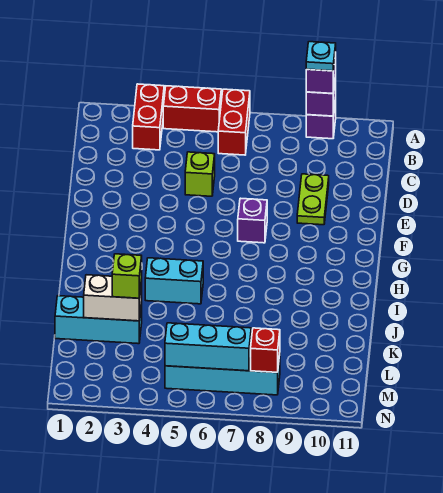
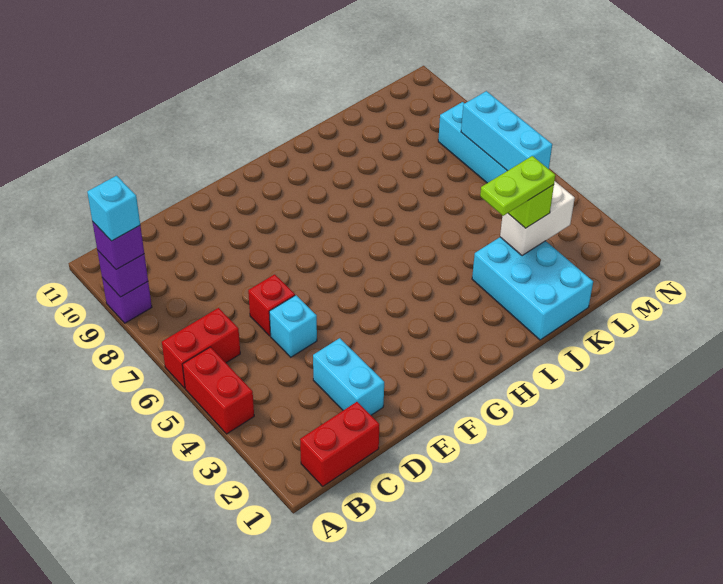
red 1x2 brick [133,84,164,150] -> red 1x2 brick moved to [300,402,379,486]
cyan 1x1 plate [306,42,336,71] -> cyan 1x1 brick [87,176,140,241]
lime 1x1 brick [185,152,215,196] -> cyan 1x1 brick [269,295,317,357]
lime 1x2 plate [297,174,329,225] -> lime 1x2 plate moved to [480,156,555,216]
purple 1x1 brick [238,198,267,243] -> none
cyan 1x2 brick [145,258,203,304] -> cyan 1x2 brick moved to [313,338,384,415]
cyan 1x3 brick [55,296,142,344] -> cyan 2x3 brick [472,237,593,340]
white 1x2 brick [84,275,142,321] -> white 1x2 brick turned to [500,181,575,256]
red 1x1 brick [251,328,280,372] -> red 1x1 brick moved to [248,274,295,336]

